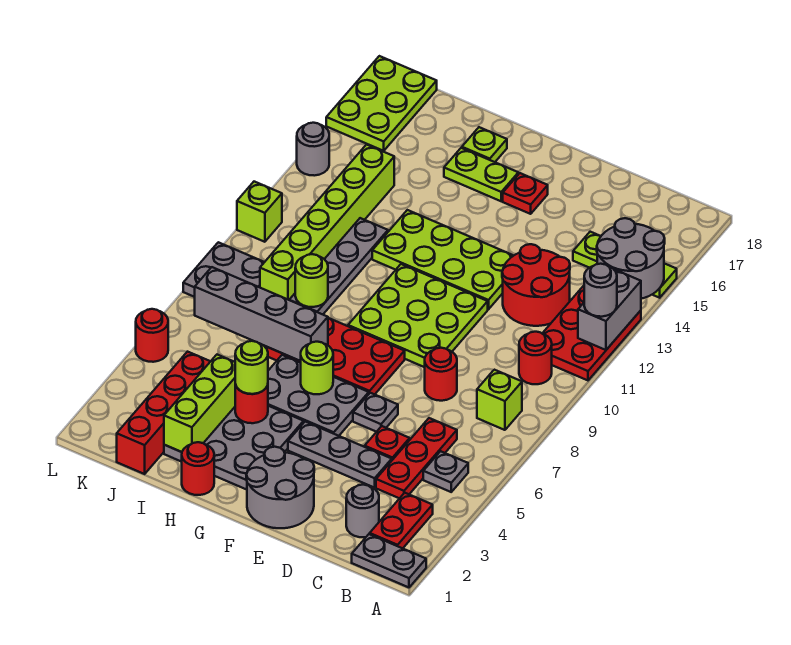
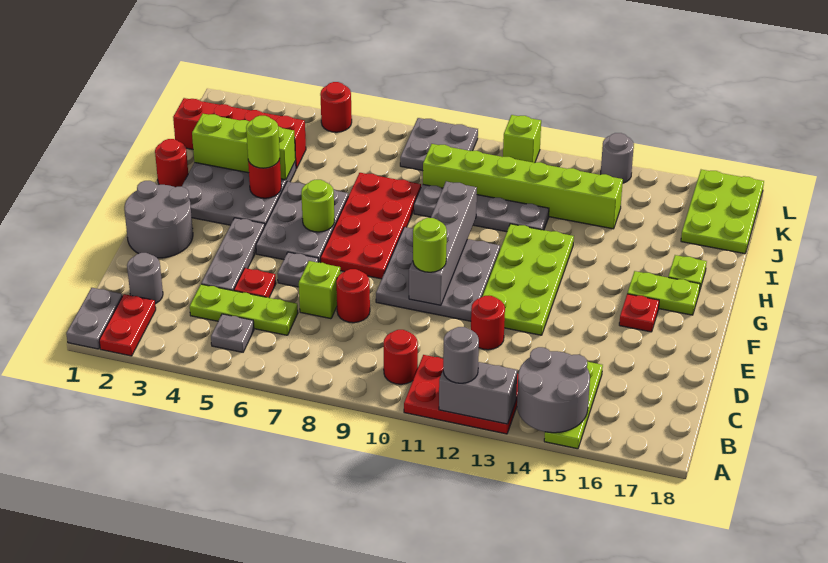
red 1x2 plate [370,493,433,548] -> red 1x2 plate turned to [99,294,156,356]
lime 1x1 brick [477,370,522,430] -> lime 1x1 brick moved to [299,261,340,319]
red 1x3 plate [376,418,457,498] -> lime 1x3 plate [190,284,298,335]
red 2x2 round brick [502,244,570,326] -> red 1x1 round brick [471,296,505,350]
lime 3x3 plate [348,264,488,367] -> grey 3x3 plate [376,227,500,321]
lime 1x2 plate [444,148,518,201] -> lime 1x2 plate turned to [627,271,700,315]
grey 1x4 brick [195,267,328,361] -> grey 1x4 brick moved to [409,181,477,305]
lime 1x1 round brick [295,254,328,307] -> lime 1x1 round brick moved to [413,218,447,272]
lime 2x3 plate [326,56,437,151] -> lime 2x3 plate turned to [681,170,764,254]

